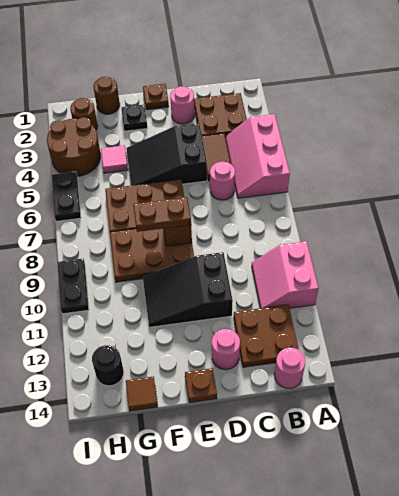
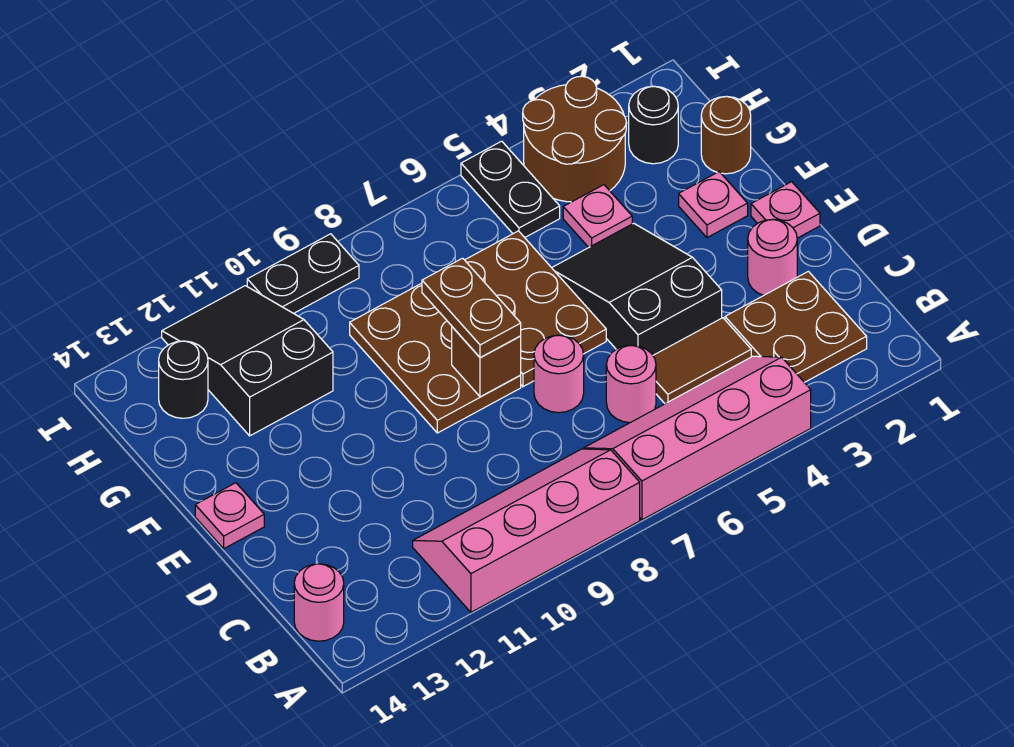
pink 2x3 slope [226,114,290,198] -> pink 2x4 slope [584,356,811,520]
pink 2x2 slope [252,241,318,308] -> pink 2x4 slope [413,449,640,612]
brown 2x2 plate [234,305,299,367] -> none
black 2x3 slope [143,252,233,327] -> black 2x3 slope moved to [162,286,333,436]
pink 1x1 round brick [212,329,240,370] -> pink 1x1 round brick moved to [534,335,584,413]
brown 1x1 plate [143,84,169,110] -> pink 1x1 plate [751,182,820,238]
brown 1x1 plate [185,368,217,403] -> pink 1x1 plate [195,483,264,549]
black 1x1 plate [121,105,147,131] -> pink 1x1 plate [679,172,748,238]
pink 1x1 tile [101,145,128,173] -> pink 1x1 plate [563,185,632,247]
brown 1x1 tile [126,376,158,411] -> none
brown 1x1 round brick [70,98,98,130] -> black 1x1 round brick [629,86,678,164]
black 1x2 plate [52,172,81,221] -> black 1x2 plate turned to [461,141,560,238]

